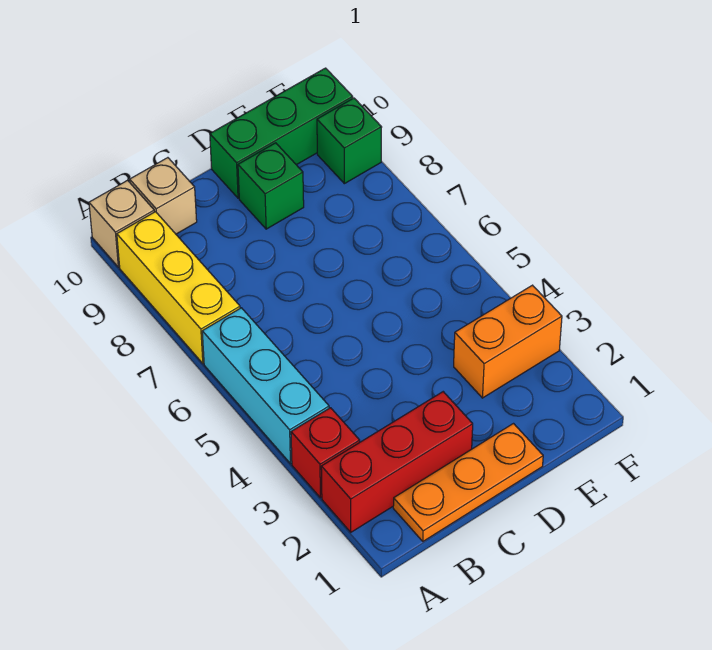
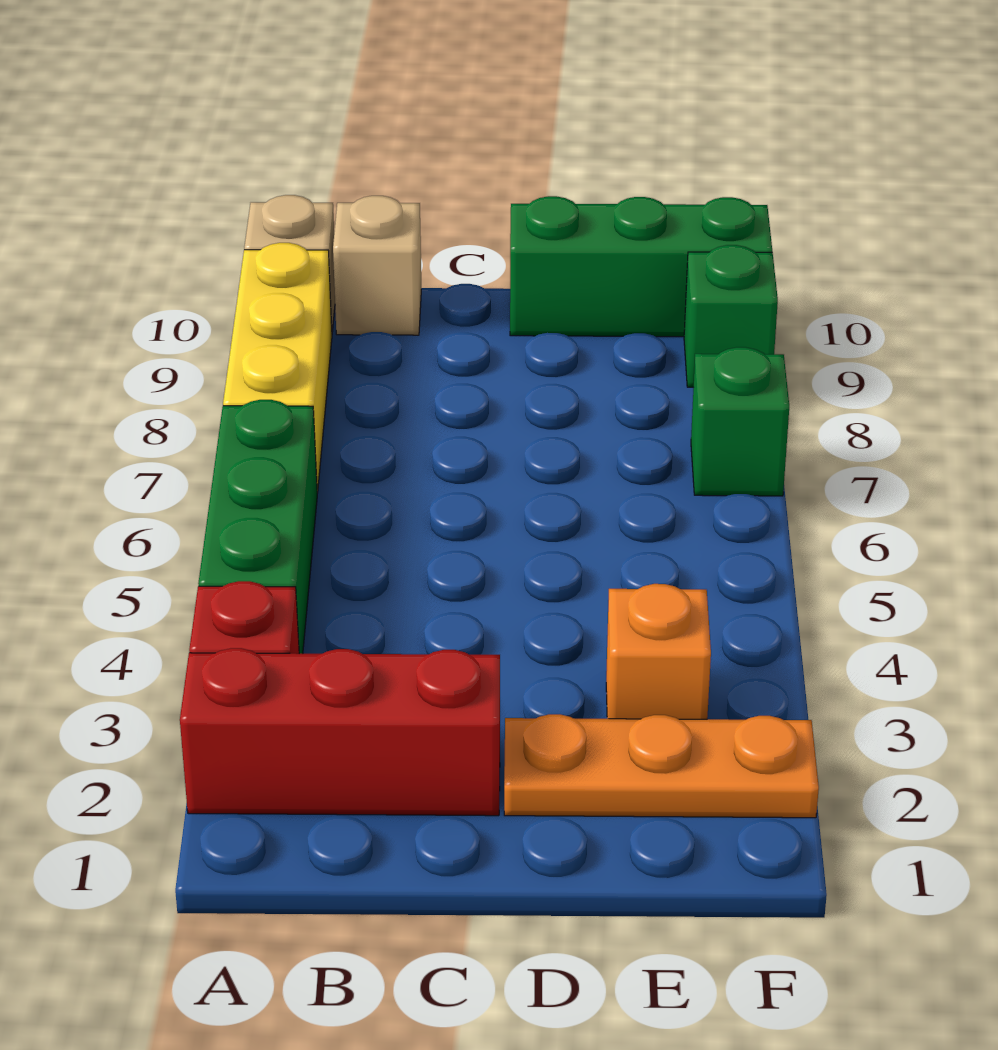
cyan 1x3 brick [202,308,329,464] -> green 1x3 brick [198,400,317,654]
orange 1x3 plate [393,424,543,541] -> orange 1x3 plate moved to [504,714,819,818]
green 1x1 brick [238,143,304,229] -> green 1x1 brick moved to [691,347,789,496]
orange 1x2 brick [454,285,562,398] -> orange 1x1 brick [606,584,711,719]

